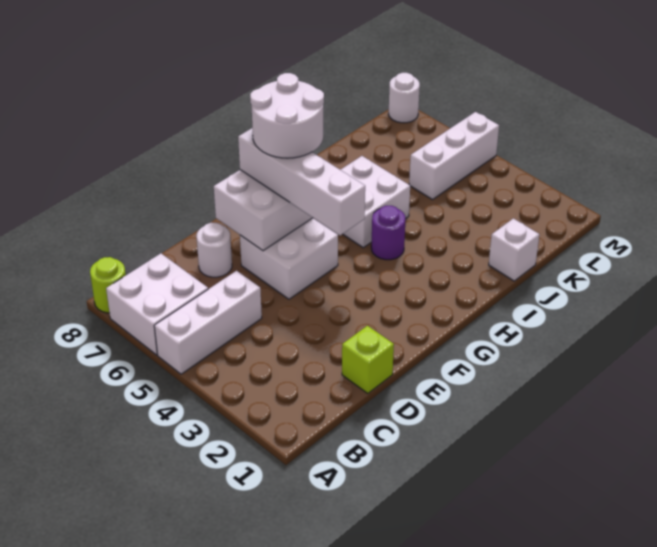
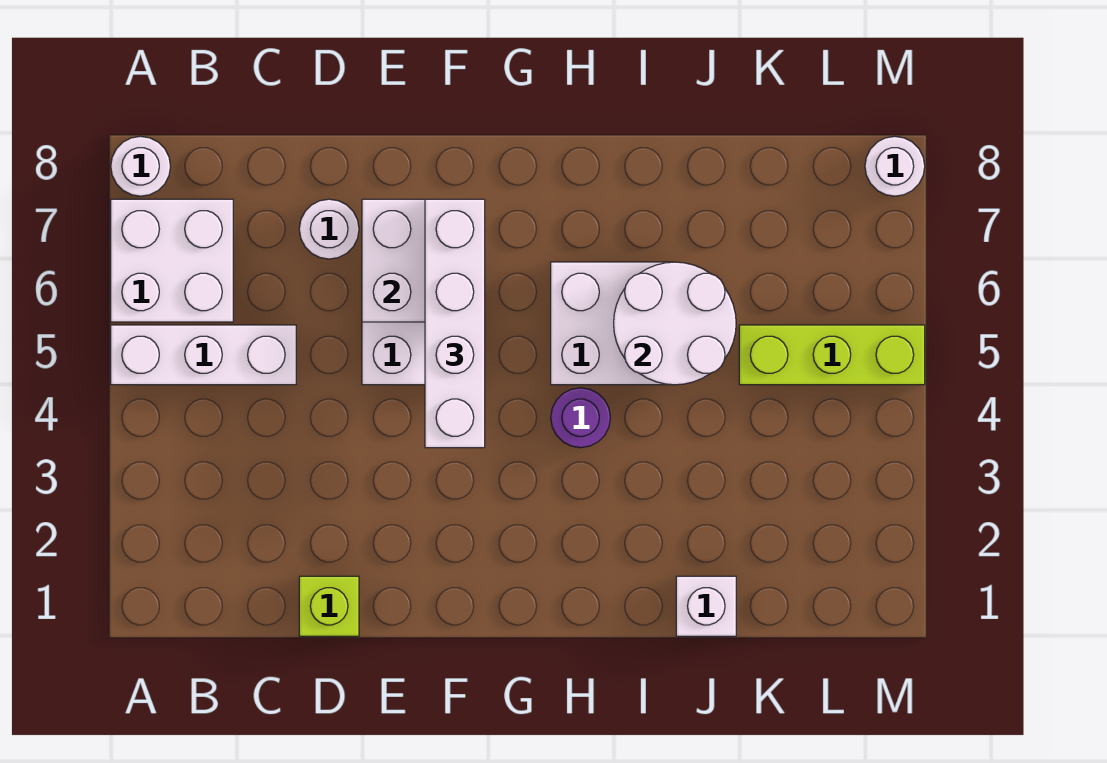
lime 1x1 round brick [90,257,126,313] -> white 1x1 round brick [111,136,171,196]
white 2x2 round brick [250,73,324,158] -> white 2x2 round brick moved to [614,262,736,385]
white 1x3 brick [409,112,499,200] -> lime 1x3 brick [739,325,925,385]

